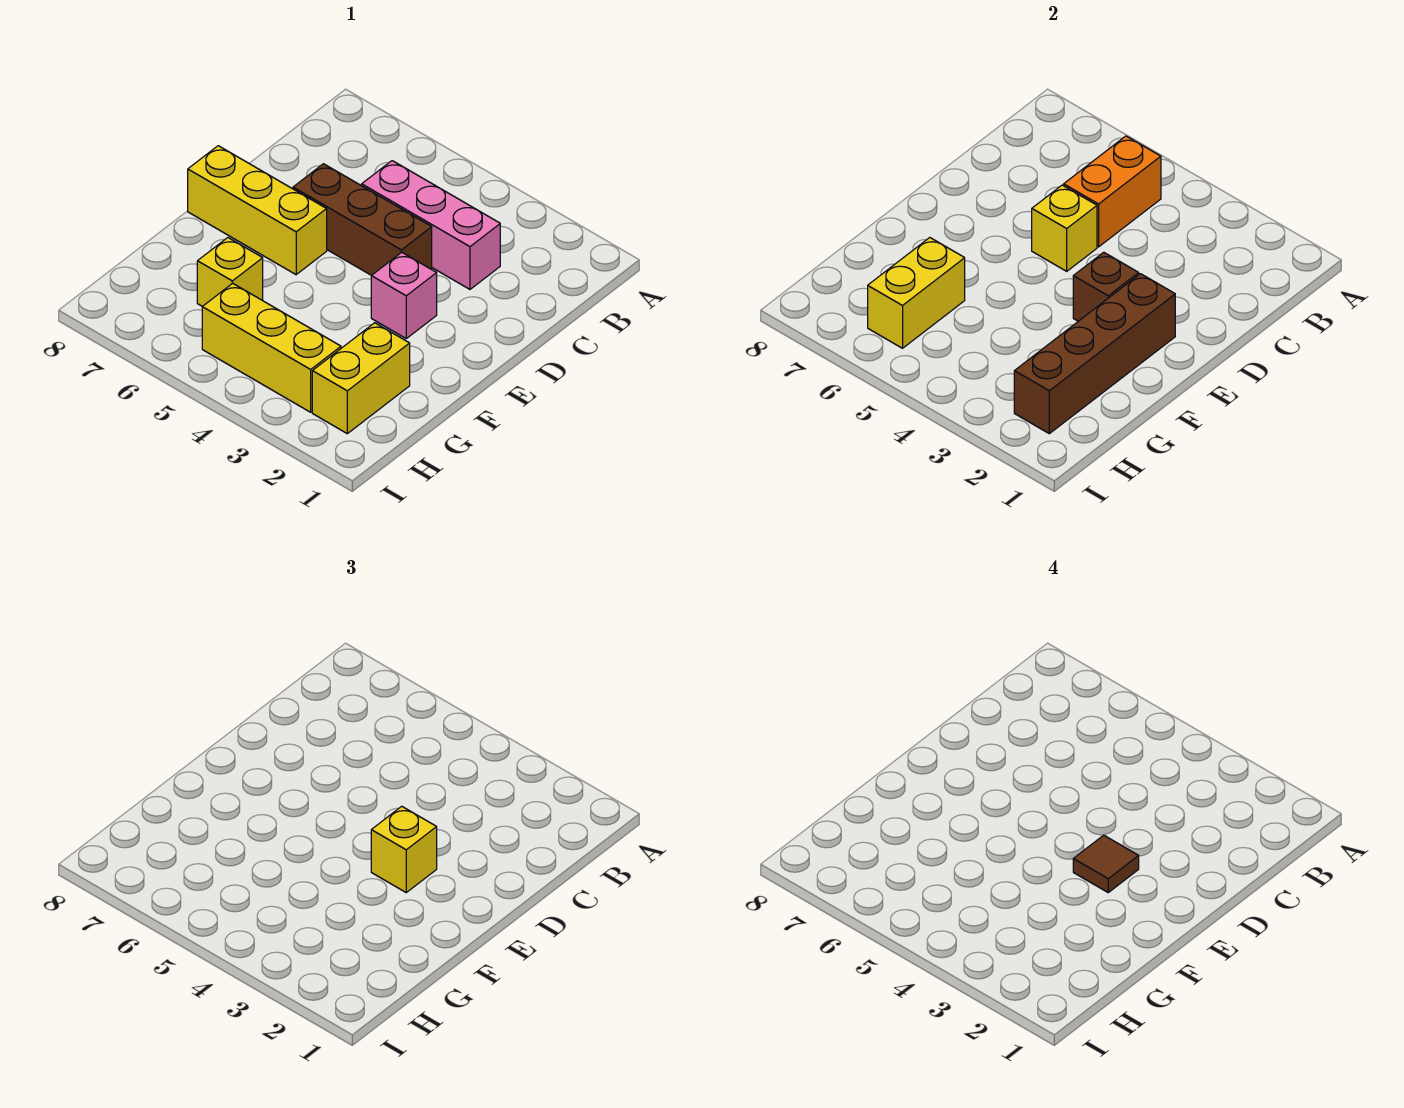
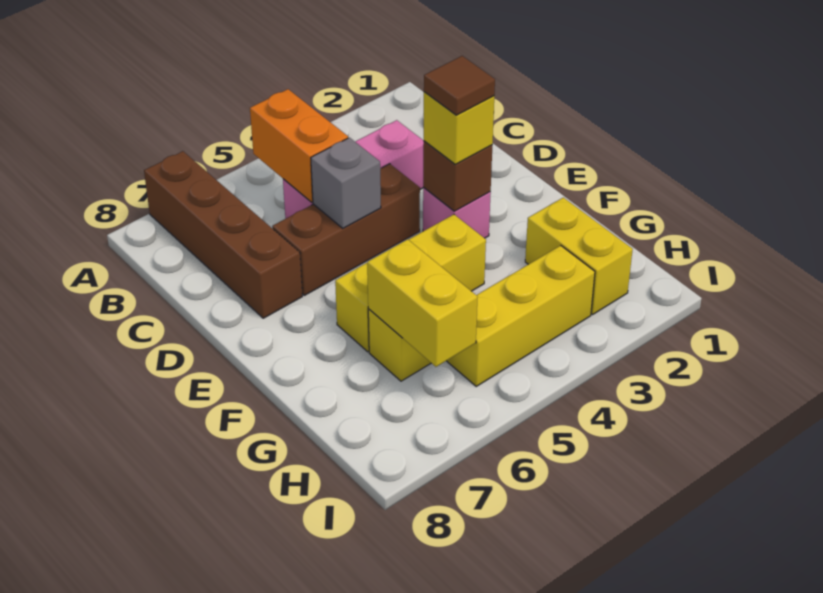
yellow 1x1 brick [1032,185,1097,271] -> grey 1x1 brick [311,138,381,228]
brown 1x4 brick [1014,274,1175,434] -> brown 1x4 brick moved to [144,151,302,318]
yellow 1x3 brick [188,146,327,275] -> yellow 1x3 brick moved to [335,214,486,352]

